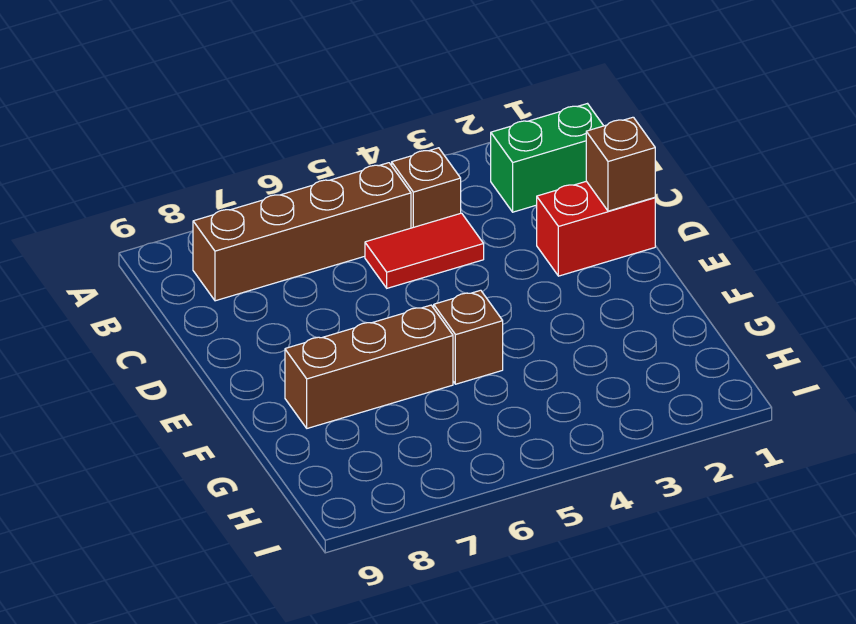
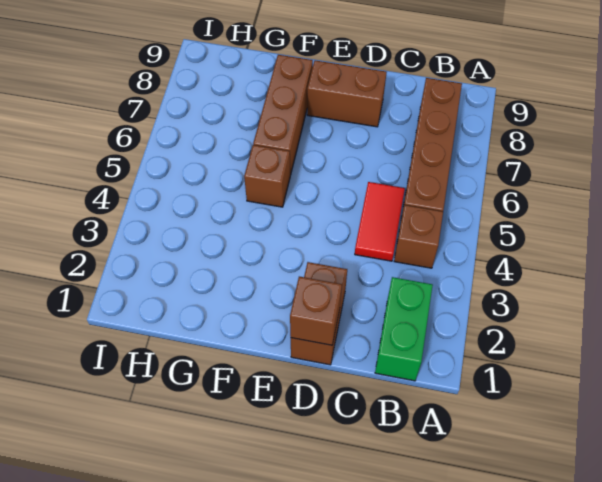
red 1x2 brick [537,181,655,276] -> brown 1x2 brick [291,262,347,365]
none -> brown 1x2 brick [307,60,387,127]

